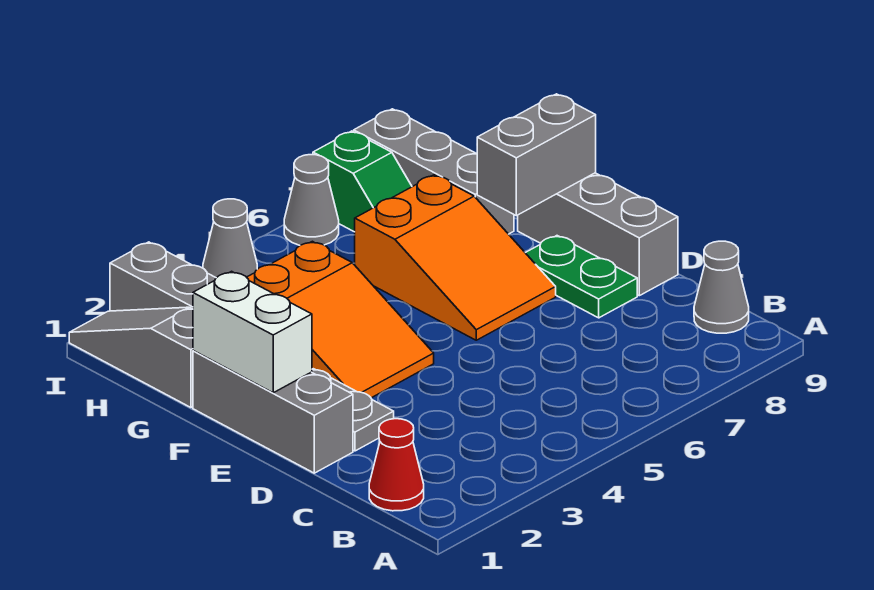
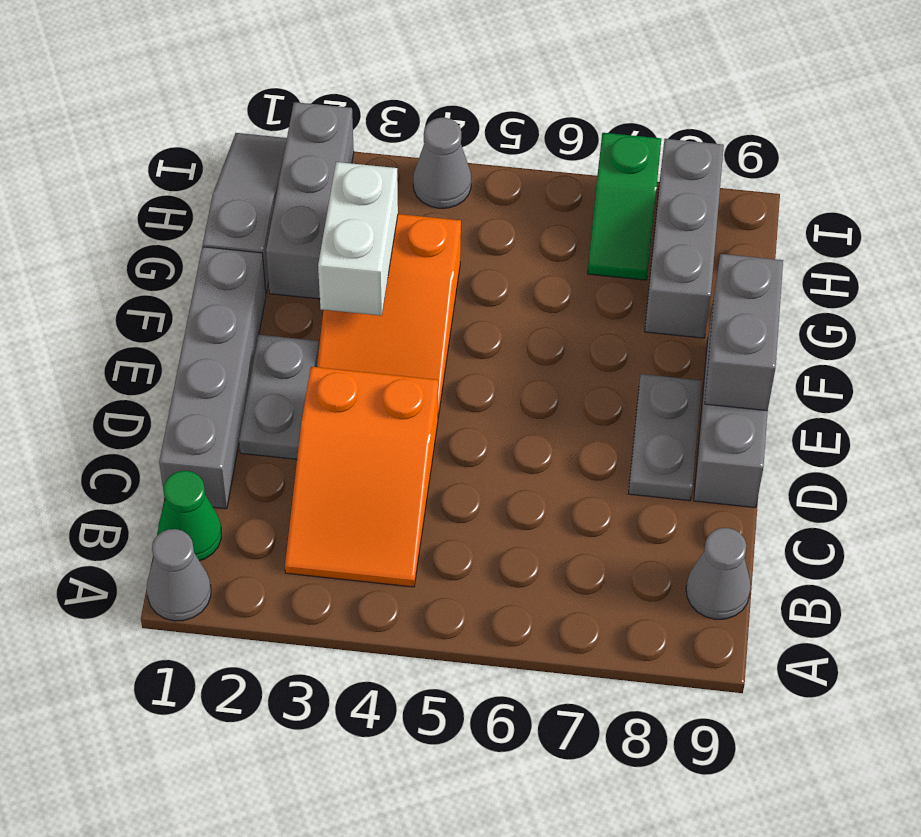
red 1x1 cone [369,419,424,511] -> green 1x1 cone [158,471,221,561]
grey 1x3 brick [193,351,353,473] -> grey 1x4 brick [159,247,266,509]
green 1x2 plate [526,236,637,318] -> grey 1x2 plate [628,374,702,501]
white 1x2 brick [193,271,312,393] -> white 1x2 brick moved to [318,162,398,316]
orange 2x3 slope [355,175,556,340] -> orange 2x3 slope moved to [285,367,438,587]
grey 1x2 brick [477,94,596,216] -> grey 1x2 brick turned to [705,254,783,411]
grey 1x1 cone [284,155,339,245] -> grey 1x1 cone moved to [147,529,211,621]

